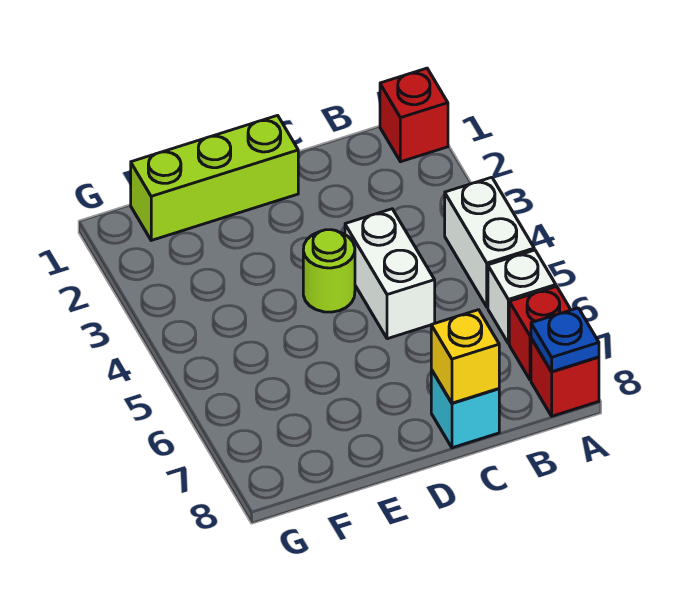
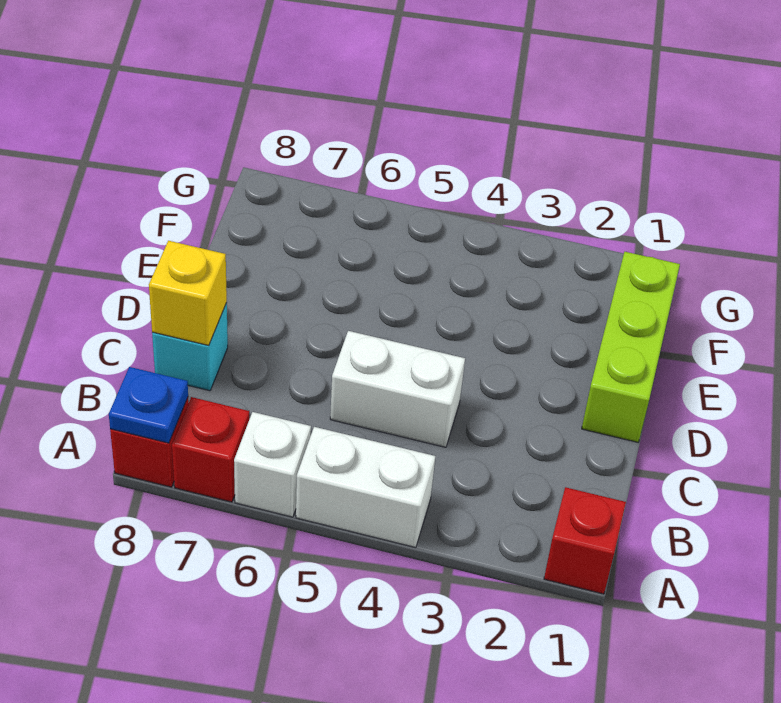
lime 1x1 round brick [303,230,355,312] -> none

